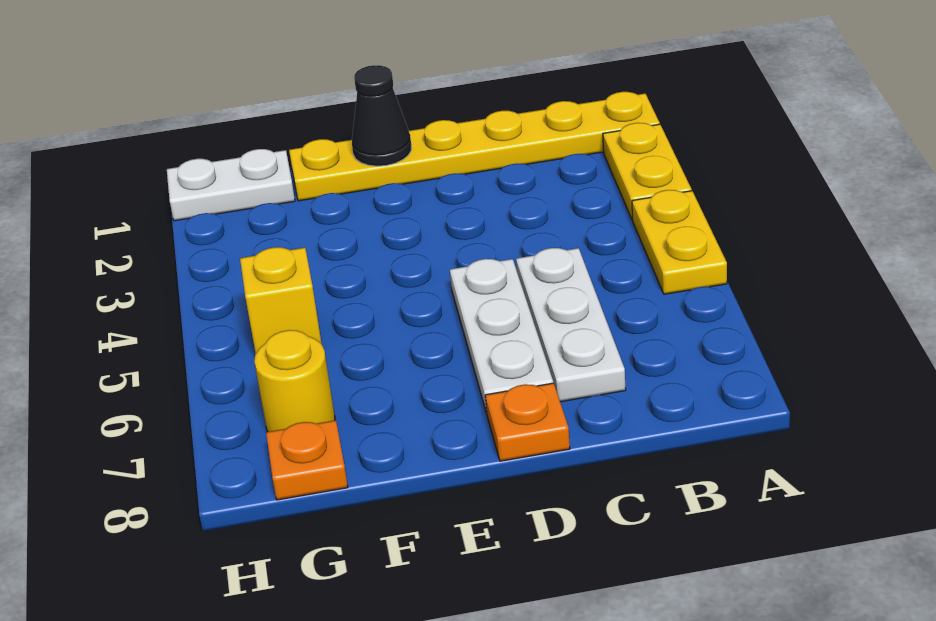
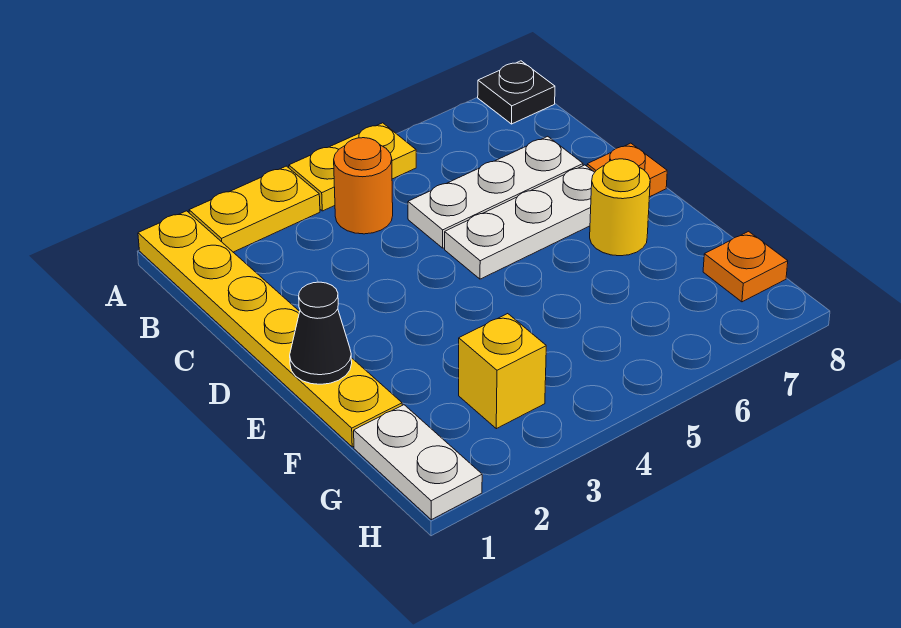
none -> black 1x1 plate [478,61,555,124]
none -> orange 1x1 round brick [334,138,393,234]
yellow 1x1 brick [240,247,321,353] -> yellow 1x1 brick moved to [459,314,546,429]
yellow 1x1 round brick [254,330,335,432] -> yellow 1x1 round brick moved to [590,159,650,256]

